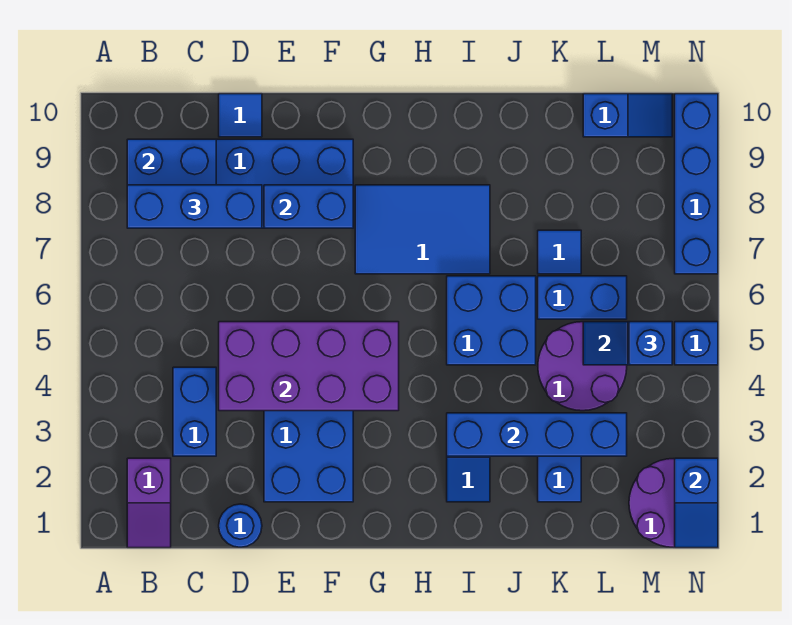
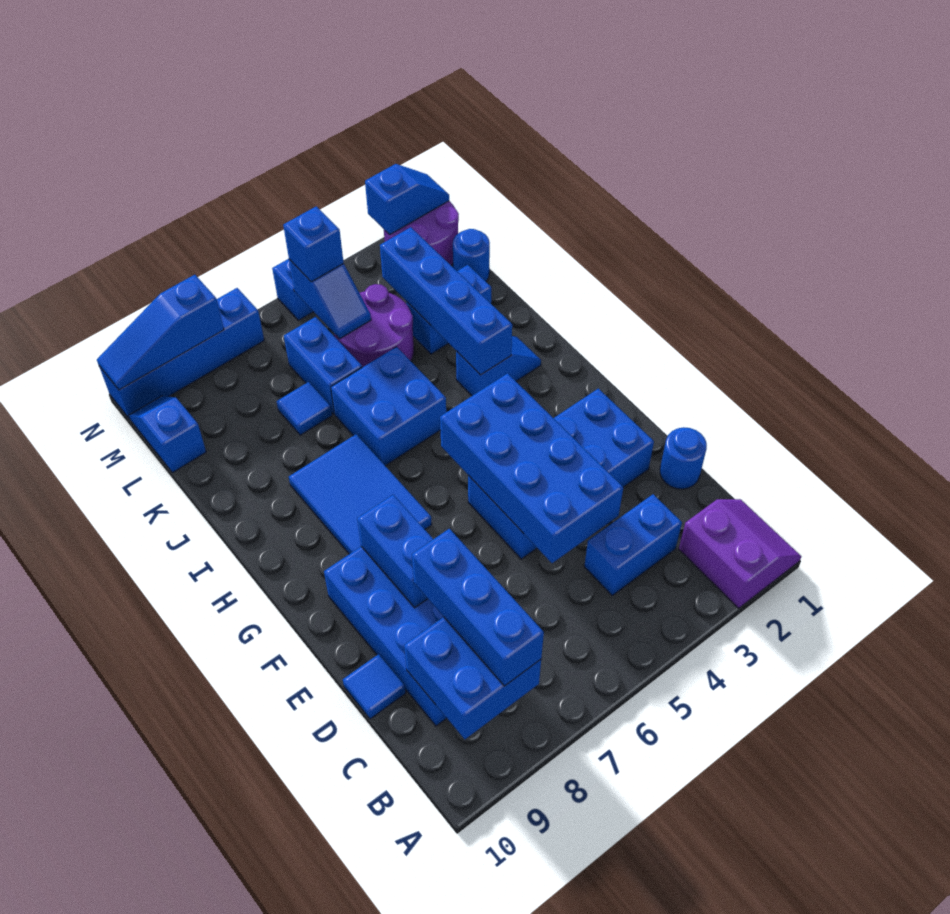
purple 1x2 slope [127,458,171,548] -> purple 2x2 slope [679,499,801,608]
purple 2x4 brick [219,322,399,411] -> blue 2x4 brick [440,373,623,563]
none -> blue 1x1 round brick [453,229,490,281]
none -> blue 1x3 slope [97,275,224,390]

